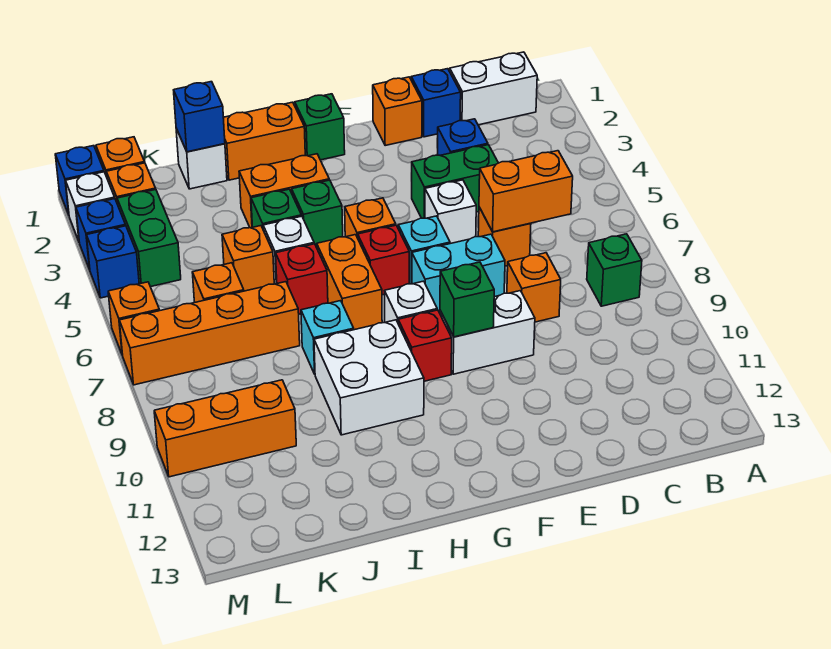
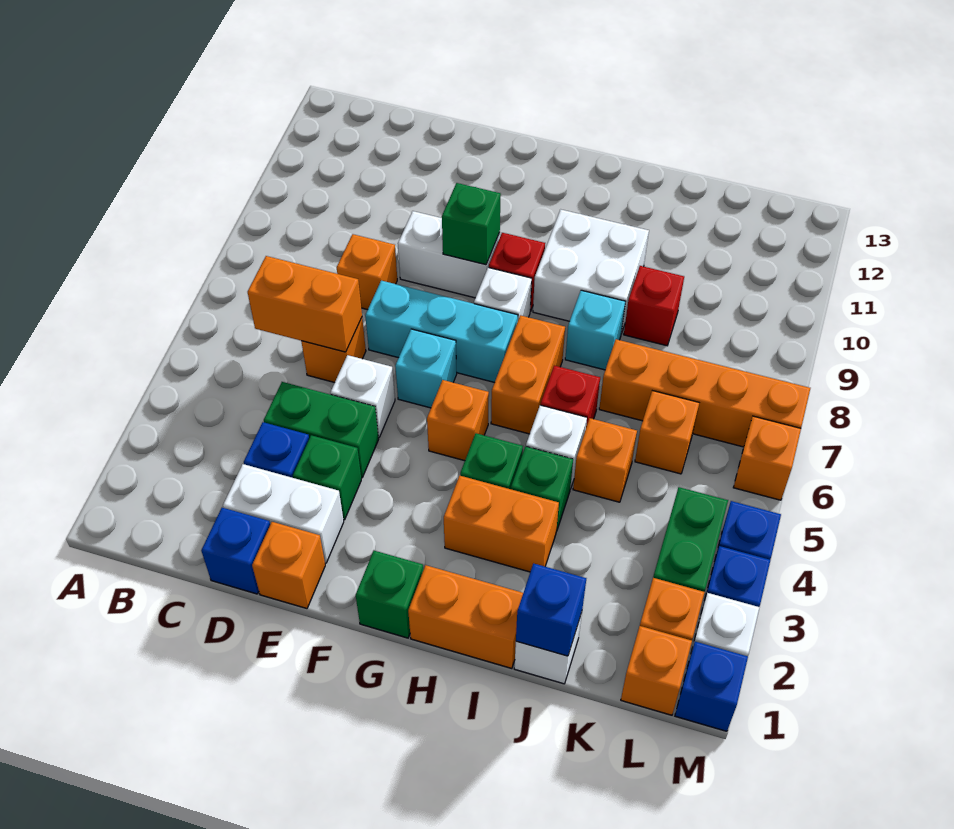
white 1x2 brick [450,52,537,125] -> white 1x2 brick moved to [223,464,344,563]
green 1x1 brick [587,234,642,306] -> green 1x1 brick moved to [293,435,361,520]
cyan 1x2 brick [412,234,505,313] -> cyan 1x3 brick [365,281,518,383]
red 1x1 brick [358,225,409,295] -> red 1x1 brick moved to [624,266,684,346]
orange 1x3 brick [154,380,296,477] -> none

